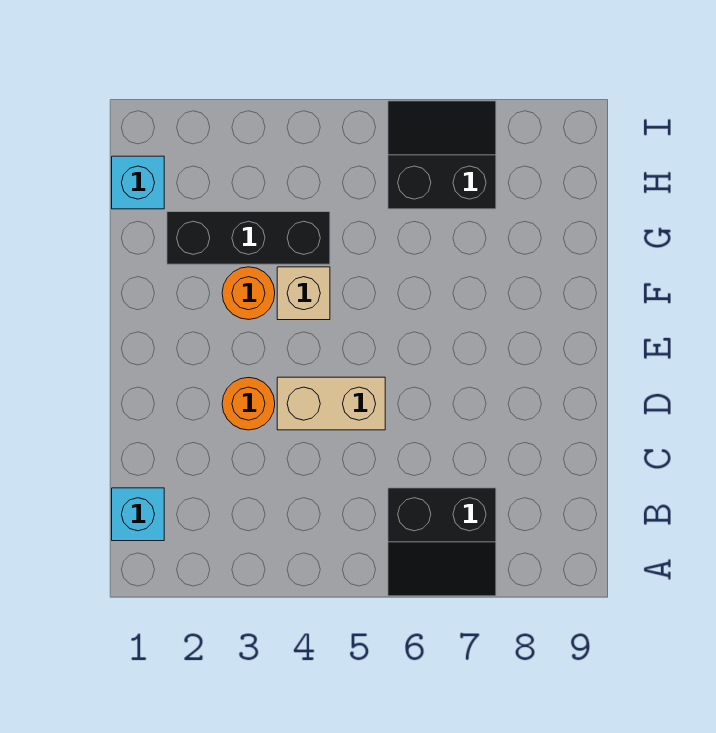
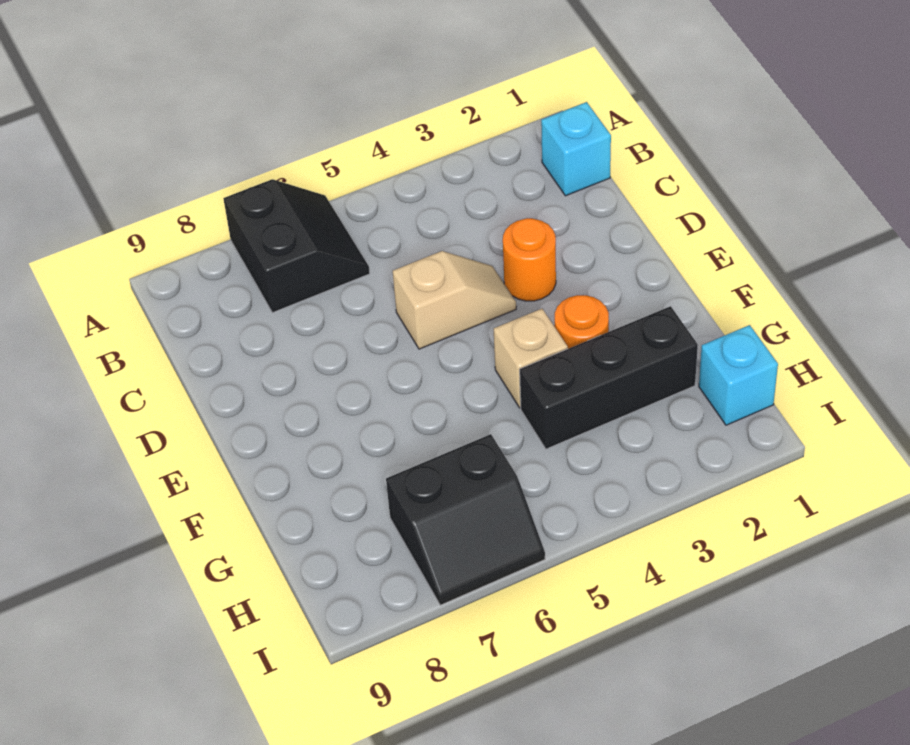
black 2x2 slope [388,488,496,596] -> black 2x2 slope turned to [223,179,370,313]
tan 1x2 brick [277,377,385,430] -> tan 1x2 slope [393,251,516,349]

